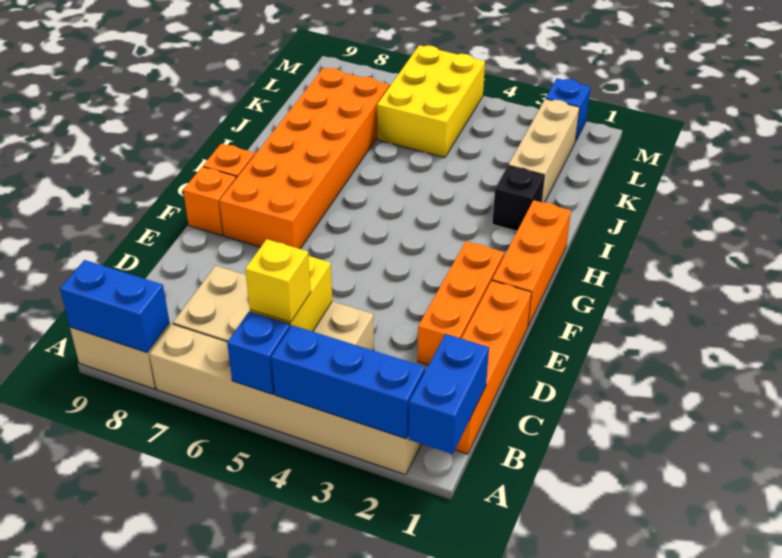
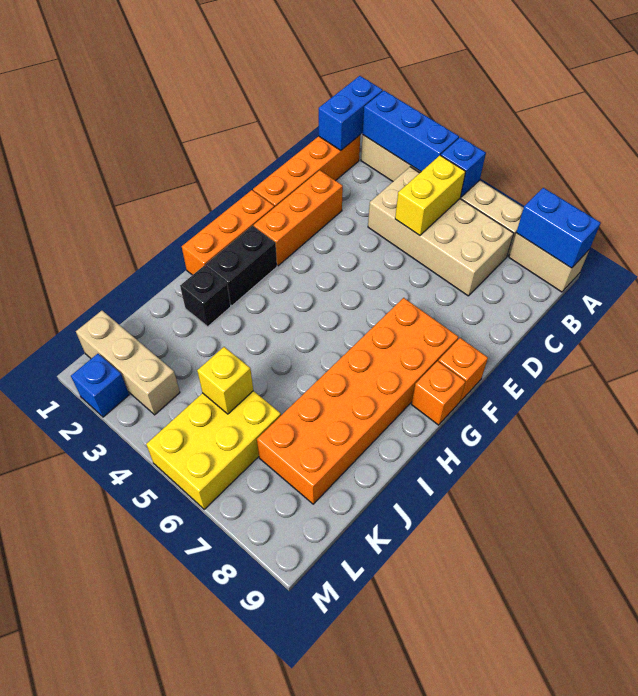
yellow 1x1 brick [245,239,311,322] -> yellow 1x1 brick moved to [197,347,253,414]
none -> black 1x2 brick [205,226,277,306]
tan 1x3 brick [508,99,580,203] -> tan 1x3 brick turned to [76,311,180,415]

